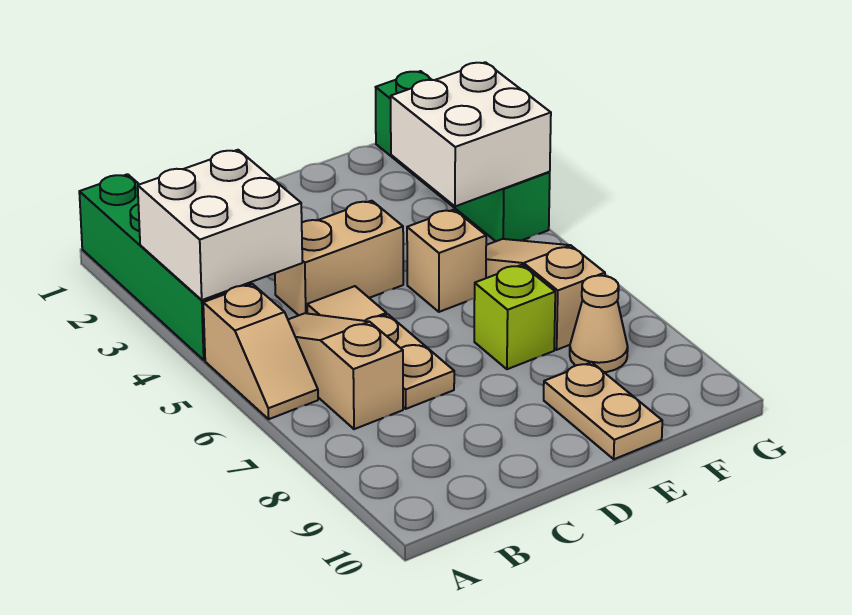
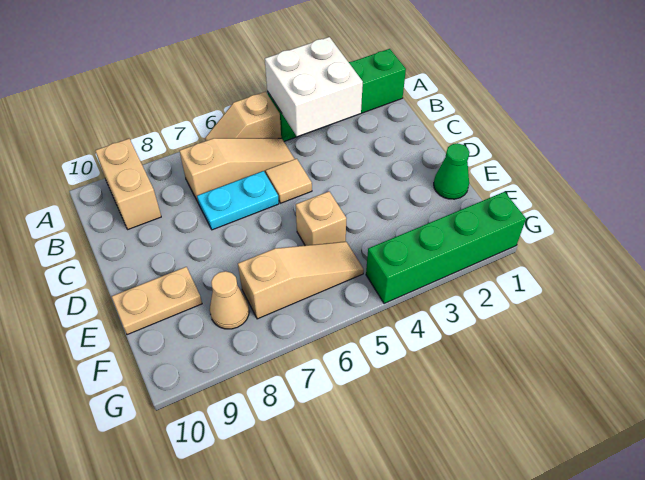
tan 1x2 brick [275,201,403,315] -> tan 1x2 brick moved to [95,139,161,229]
tan 1x2 plate [365,314,454,409] -> cyan 1x2 plate [197,171,279,230]
none -> green 1x1 cone [434,143,470,199]
lime 1x1 brick [474,265,555,369] -> none
white 2x2 brick [391,62,551,206] -> none

